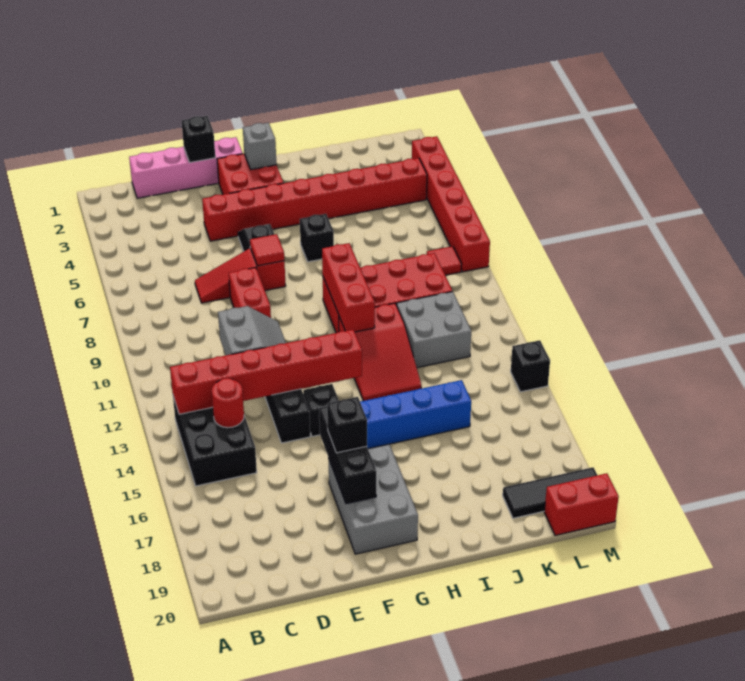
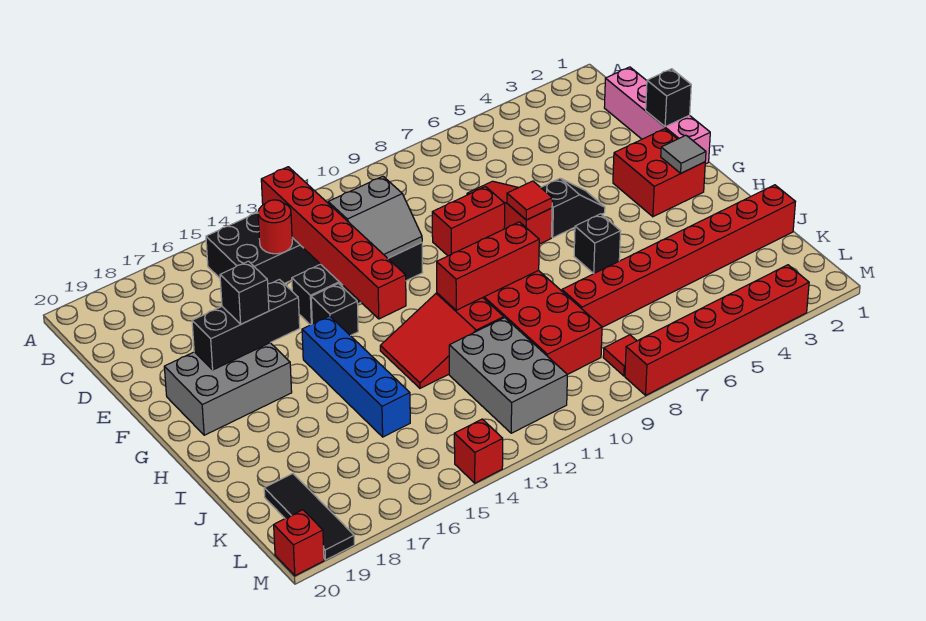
red 1x8 brick [202,158,427,241] -> red 1x8 brick turned to [562,185,795,327]
grey 1x1 brick [243,123,276,169] -> grey 1x1 tile [661,135,706,173]
grey 2x2 brick [397,292,471,368] -> grey 2x3 brick [449,318,567,433]
red 1x2 brick [544,473,619,535] -> red 1x1 brick [274,510,324,576]
black 1x1 brick [511,340,550,392] -> red 1x1 brick [454,419,503,483]

